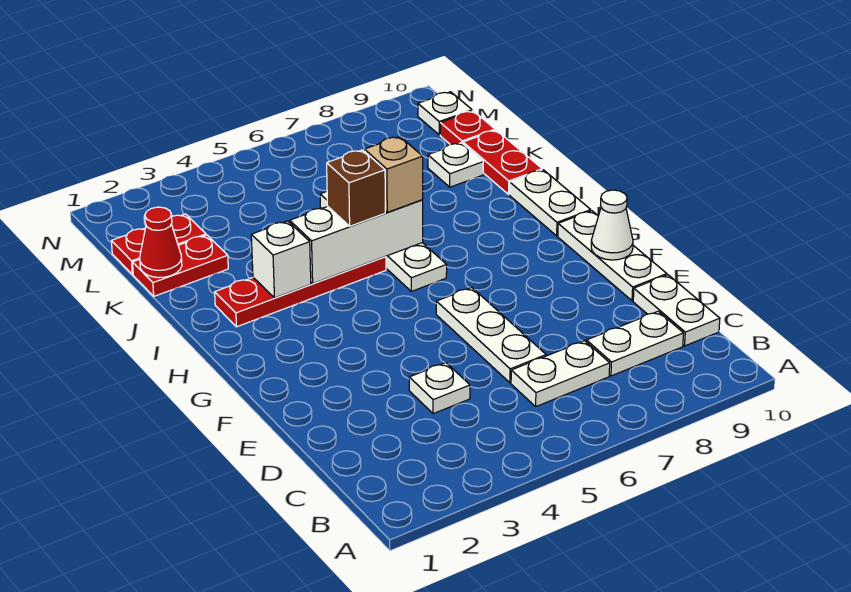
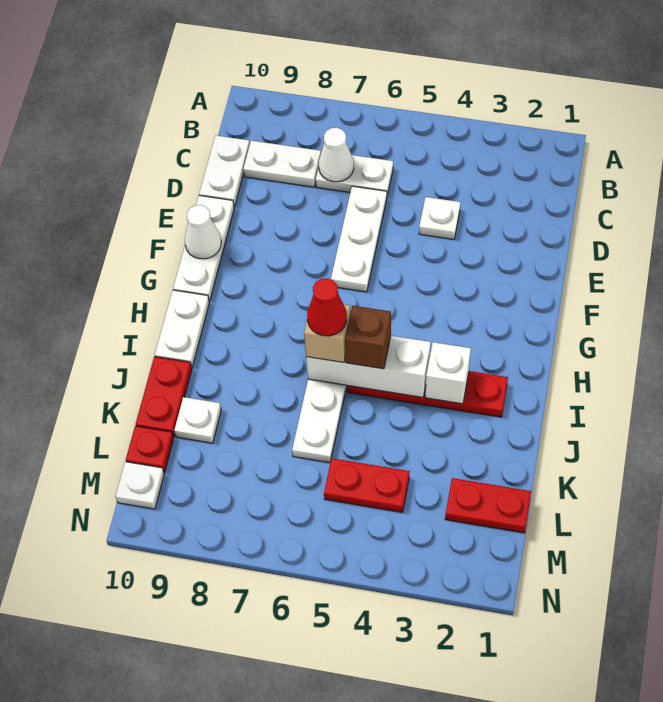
none -> white 1x1 cone [319,128,354,182]
red 1x2 plate [133,235,228,296] -> red 1x2 plate moved to [324,458,410,512]
red 1x1 cone [140,207,182,278] -> red 1x1 cone moved to [307,278,347,336]

